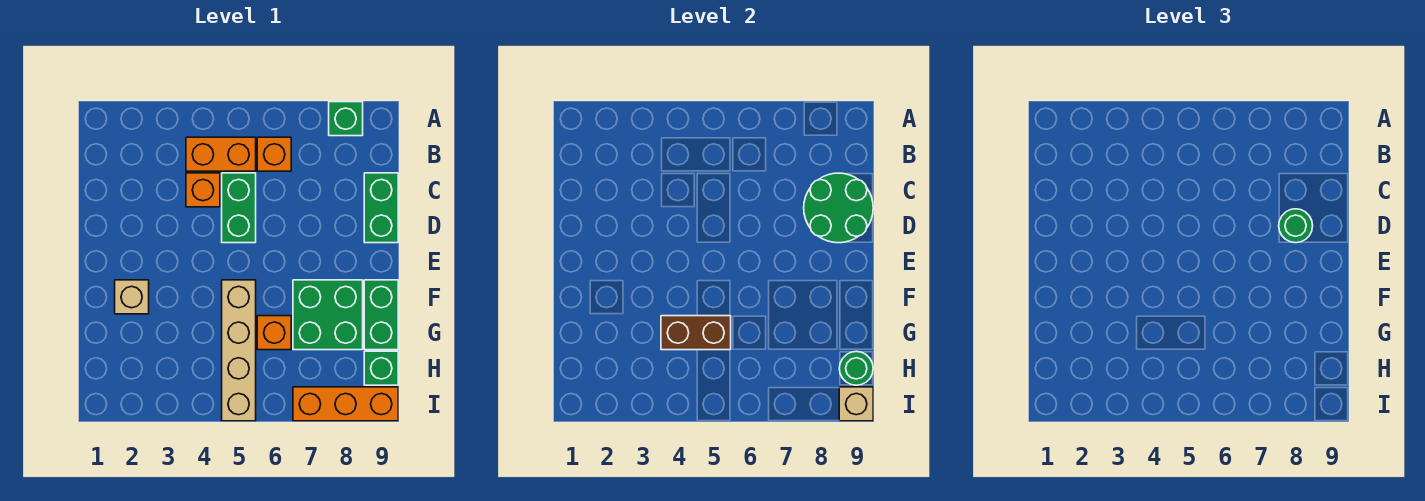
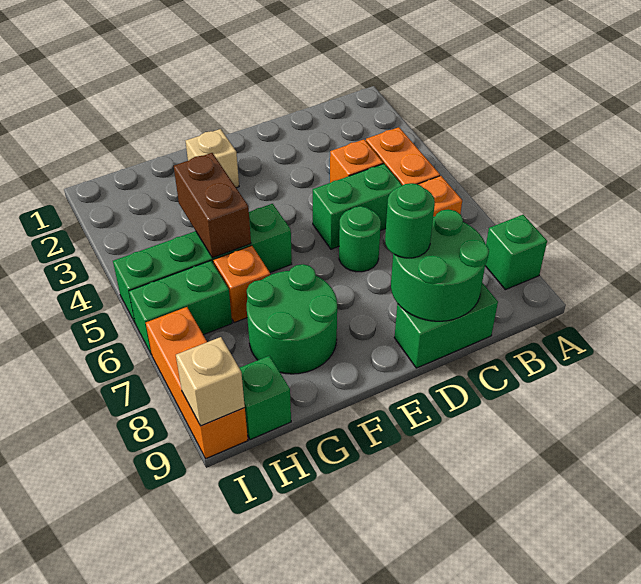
tan 1x4 brick [222,280,256,421] -> green 1x4 brick [113,204,292,324]
green 2x2 brick [293,280,363,350] -> green 2x2 round brick [246,264,337,374]
green 1x2 brick [364,280,398,350] -> green 1x2 brick moved to [129,261,232,355]
green 1x1 round brick [839,351,873,385] -> green 1x1 round brick moved to [339,206,381,272]

